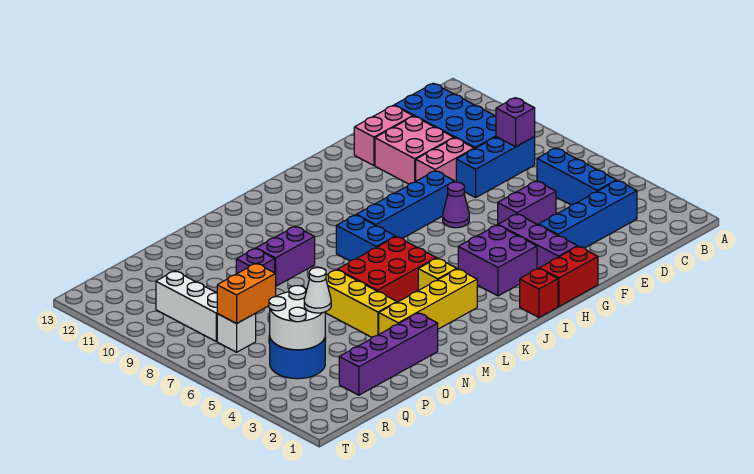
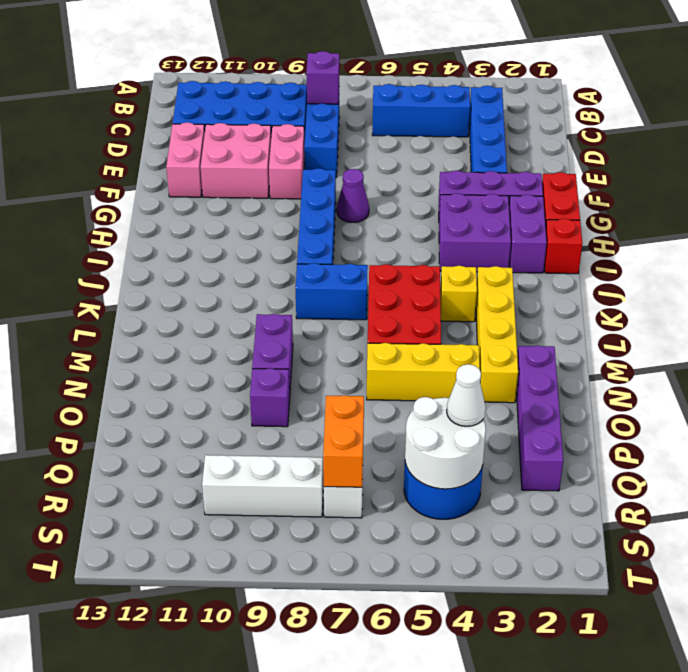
purple 1x2 brick [498,181,556,225] -> purple 1x2 brick moved to [509,195,547,273]

